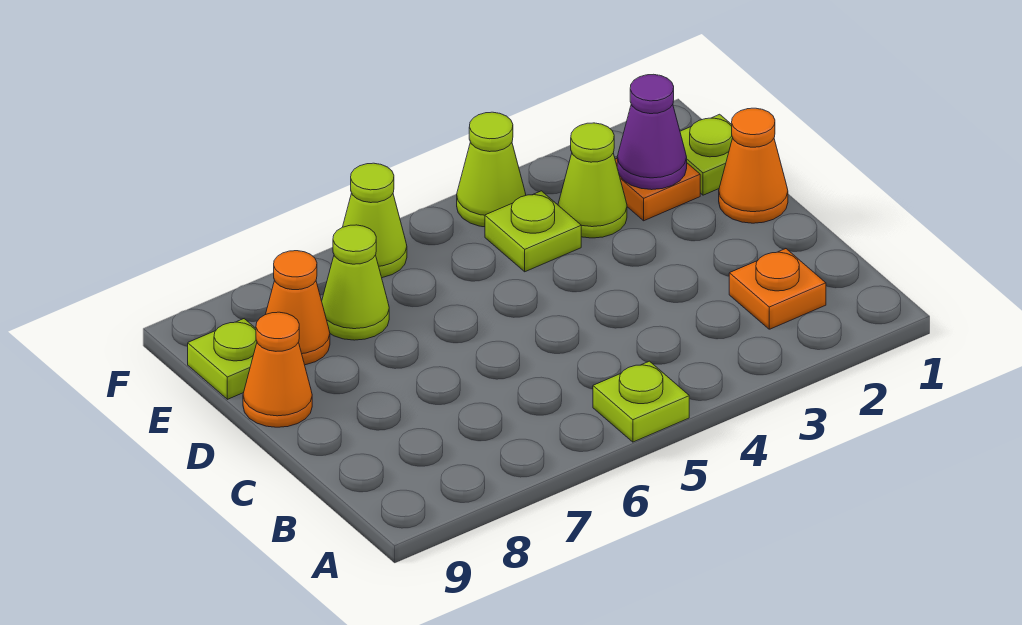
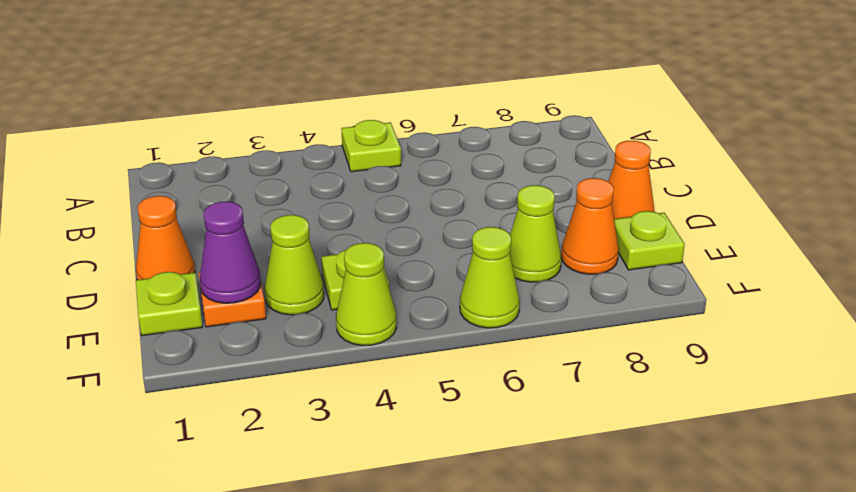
orange 1x1 plate [729,249,826,329] -> none

